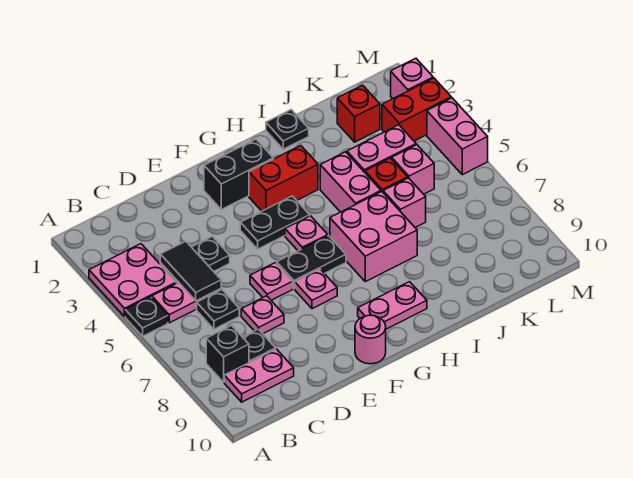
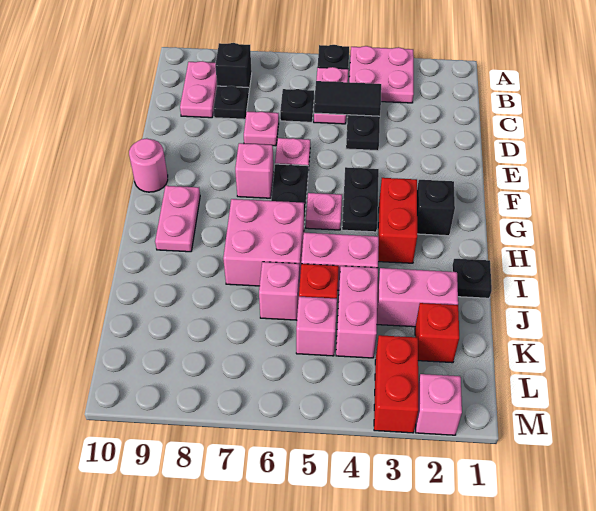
black 1x2 brick [204,139,273,210] -> black 1x1 brick [417,180,455,236]
pink 1x1 plate [295,269,337,309] -> pink 1x1 brick [235,143,274,198]
pink 1x2 brick [427,98,488,175] -> pink 1x2 brick moved to [377,268,458,327]

